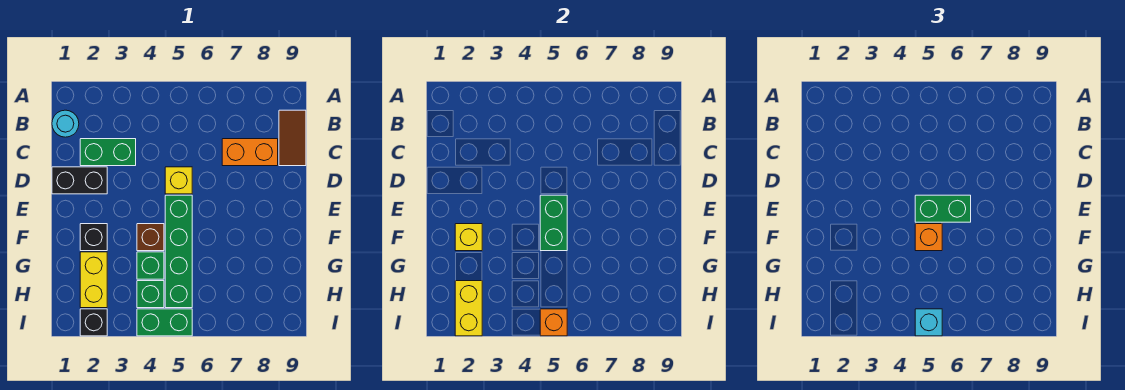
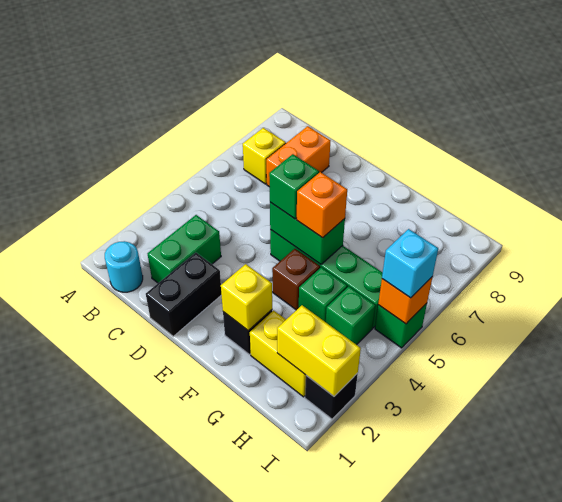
brown 1x2 tile [279,110,306,166] -> none
yellow 1x1 brick [165,167,192,194] -> yellow 1x1 brick moved to [243,128,286,184]
green 1x2 brick [915,195,971,222] -> green 1x1 brick [269,154,319,219]
green 1x2 brick [137,309,192,336] -> green 1x1 brick [375,303,427,348]

